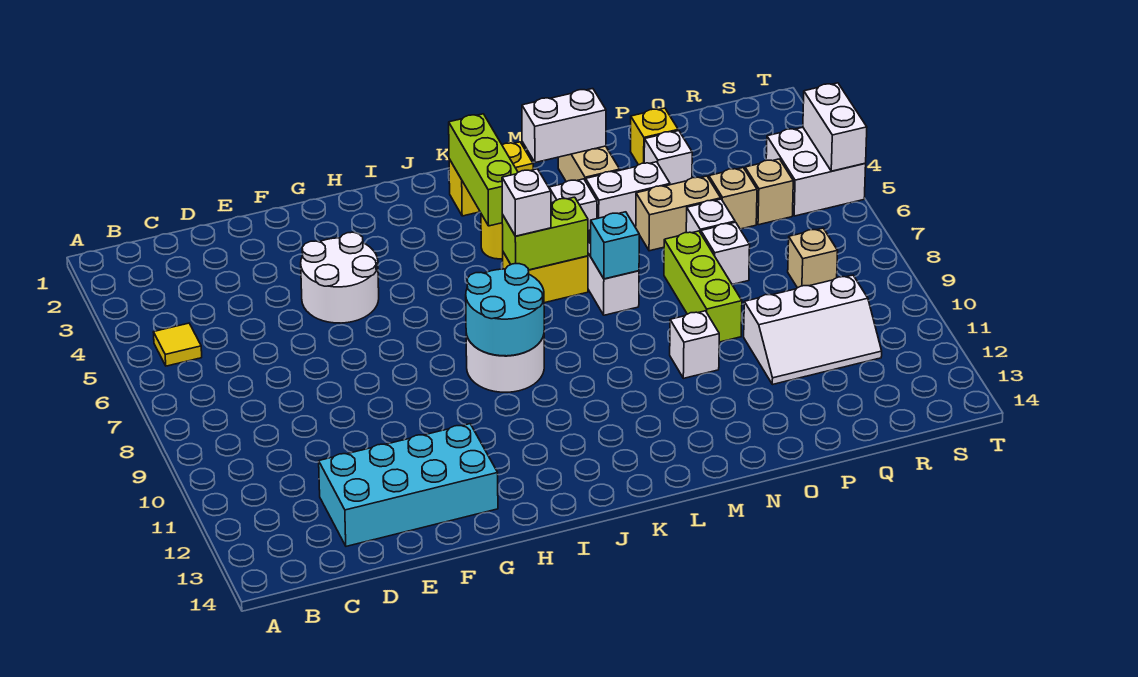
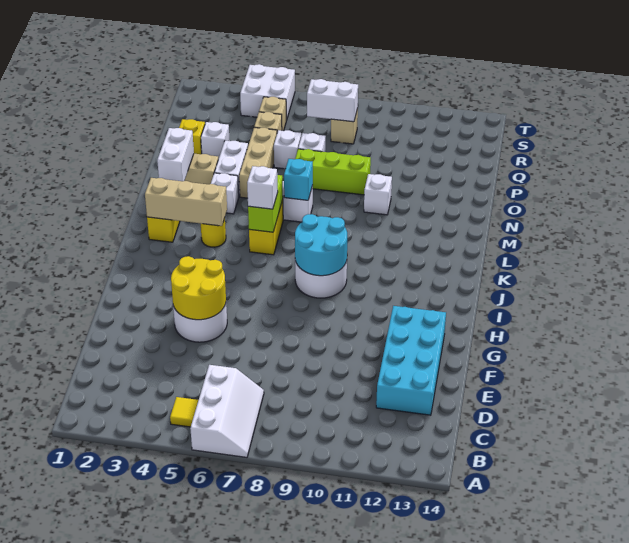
none -> yellow 2x2 round brick [171,256,226,320]
lime 1x3 brick [449,114,518,226] -> tan 1x3 brick [145,178,227,226]
tan 1x2 brick [636,176,721,251] -> tan 1x3 brick [239,127,277,198]
white 2x3 slope [744,275,882,385] -> white 2x3 slope moved to [190,365,264,457]
white 1x2 brick [803,83,867,171] -> white 1x2 brick moved to [307,79,358,122]

